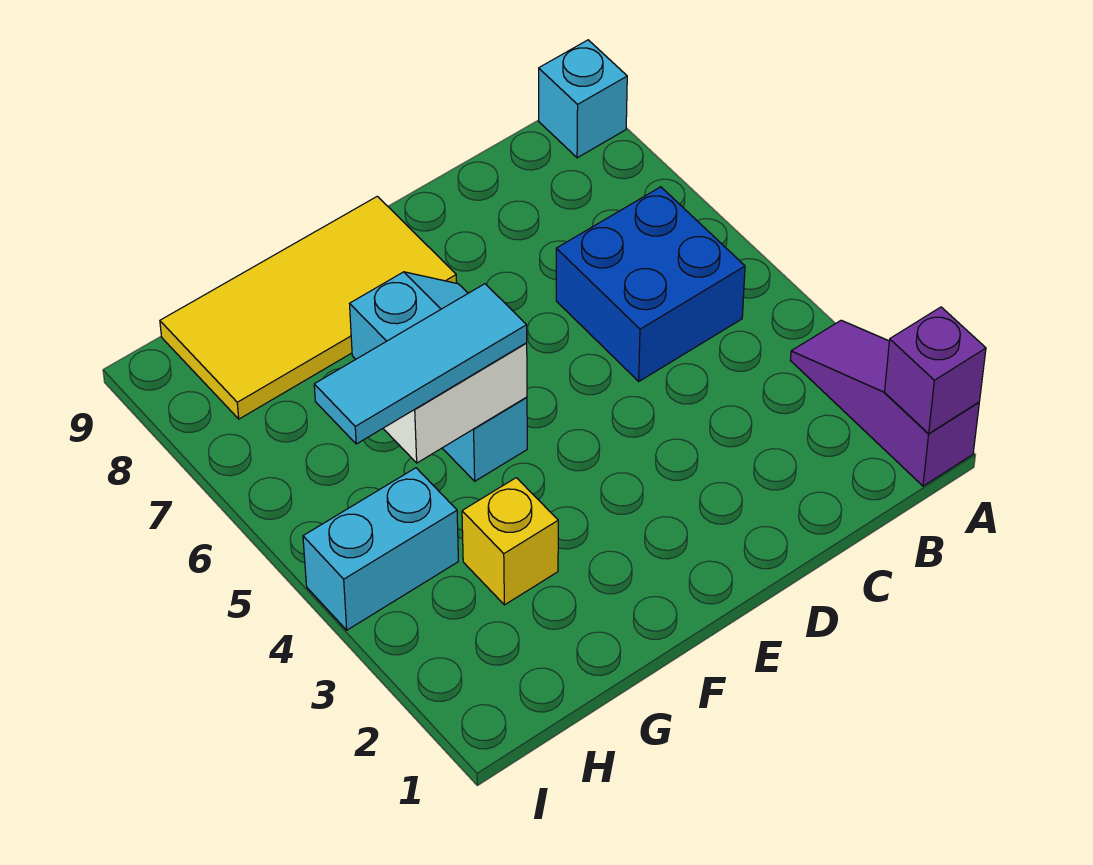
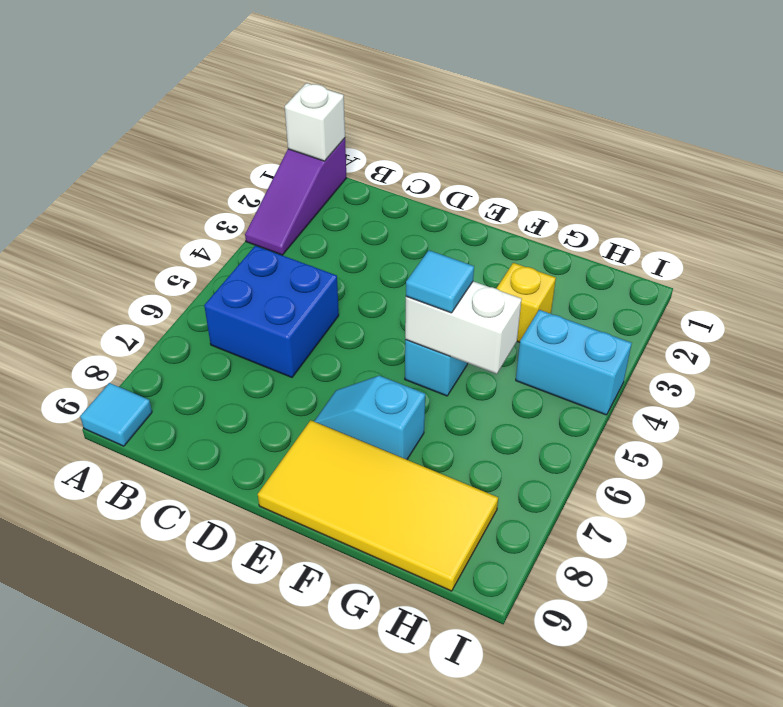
purple 1x1 brick [885,307,986,433] -> white 1x1 brick [285,83,345,161]
cyan 1x1 brick [539,40,627,158] -> cyan 1x1 tile [80,383,152,446]
cyan 1x3 tile [314,284,527,444] -> cyan 1x1 tile [406,250,474,313]

